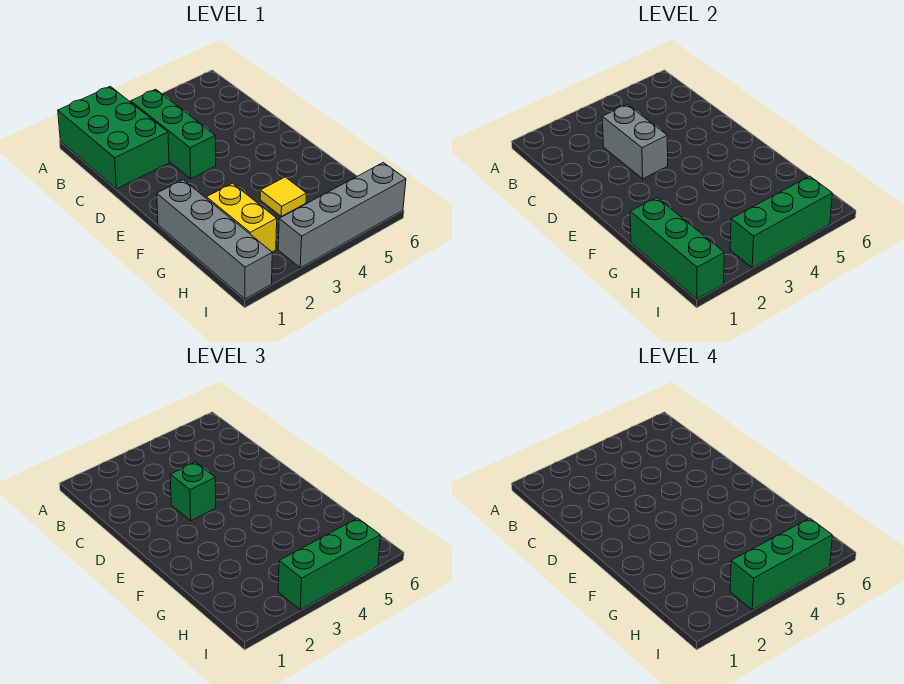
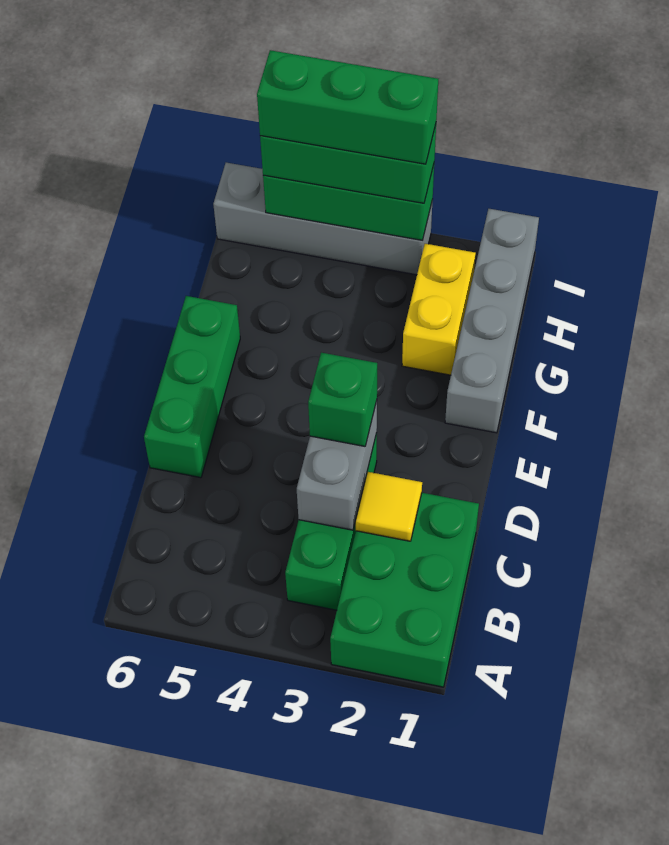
green 1x3 brick [630,198,724,299] -> green 1x3 brick moved to [144,296,240,478]
yellow 1x1 tile [260,177,306,216] -> yellow 1x1 tile moved to [356,472,422,541]

